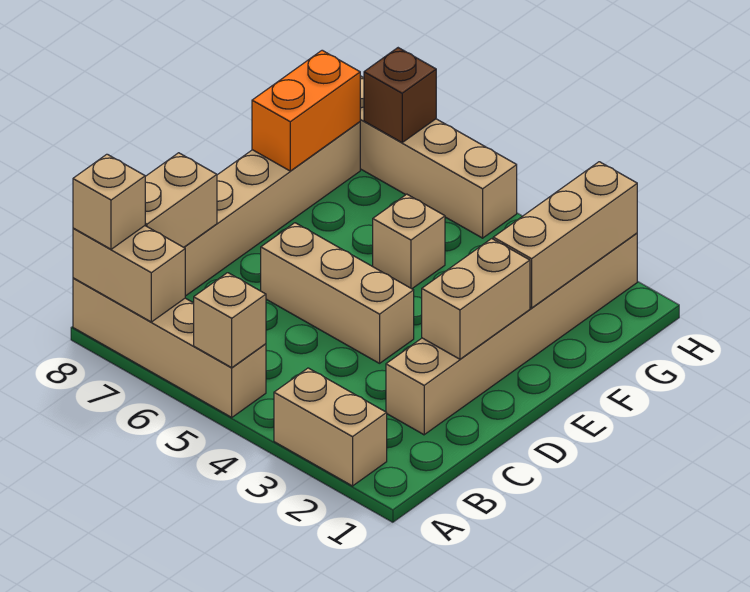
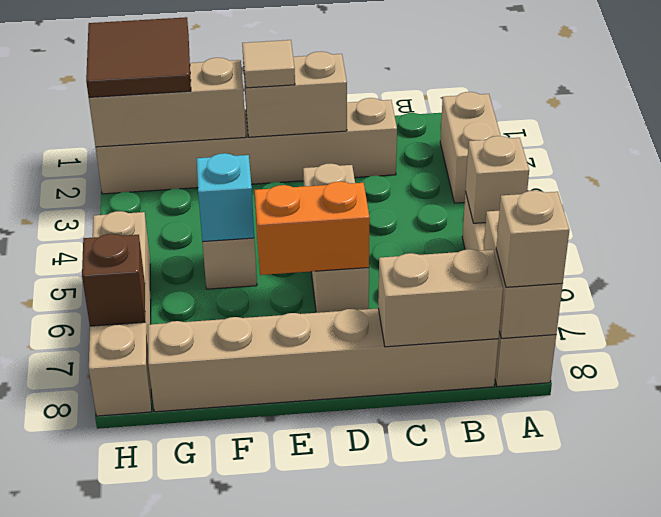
none -> tan 1x1 tile [242,40,295,88]
none -> cyan 1x1 brick [197,153,254,242]
orange 1x2 brick [252,50,360,171] -> orange 1x2 brick moved to [255,181,370,275]
none -> brown 2x2 tile [86,17,191,97]

